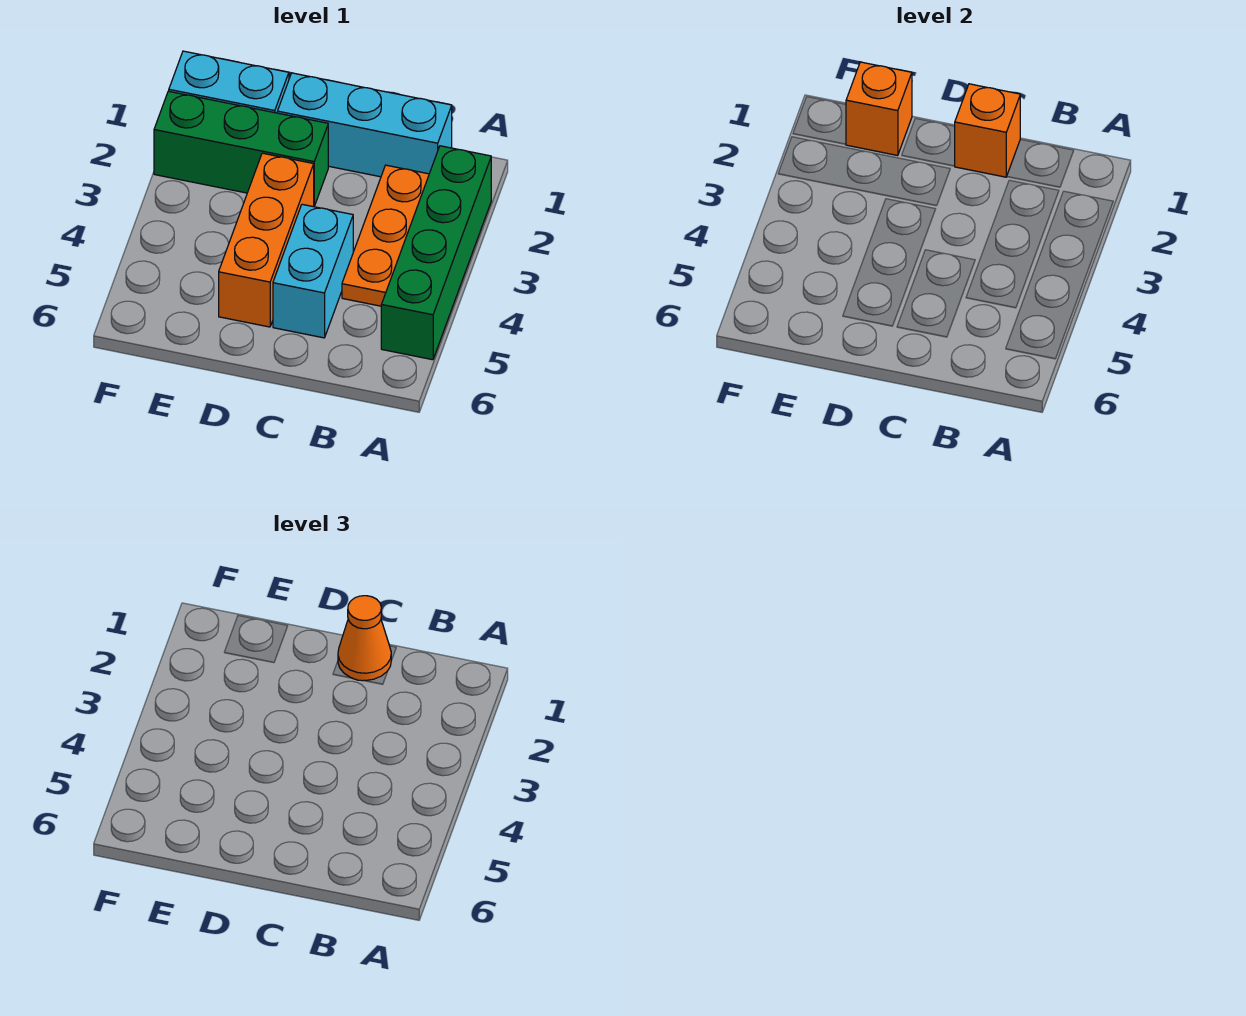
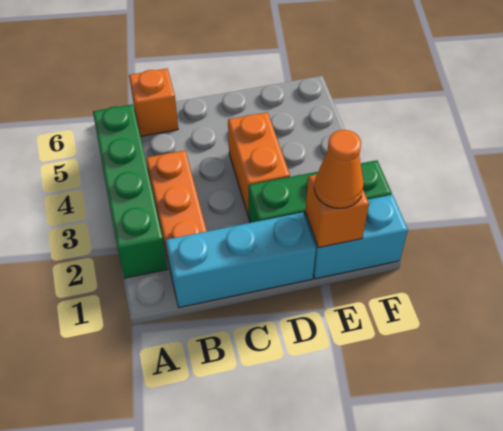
orange 1x1 brick [955,84,1020,177] -> orange 1x1 brick moved to [129,69,178,136]
orange 1x1 cone [338,596,391,681] -> orange 1x1 cone moved to [314,130,364,208]
cyan 1x2 brick [273,204,353,338] -> none
orange 1x3 brick [219,153,314,327] -> orange 1x2 brick [228,112,290,214]

